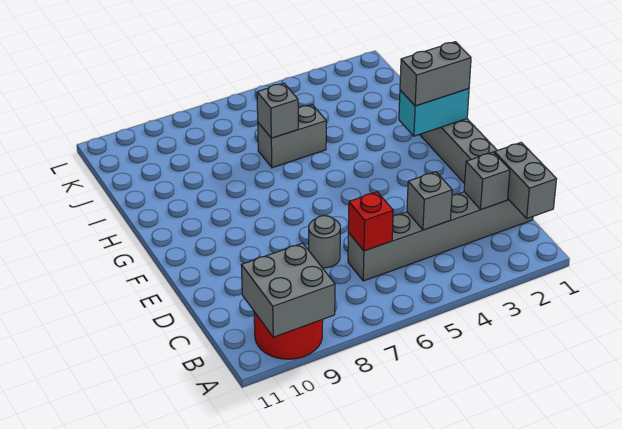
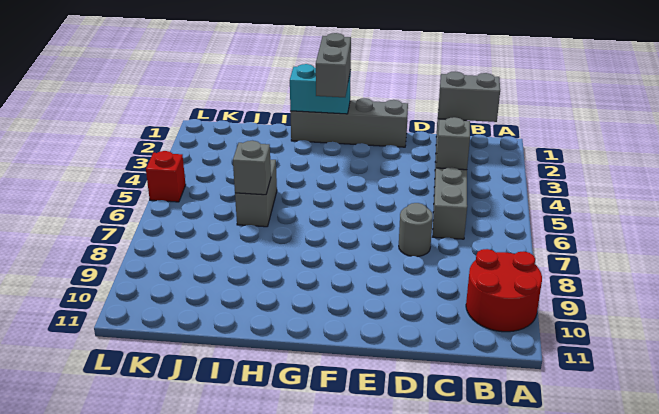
grey 2x2 brick [241,243,335,337] -> none
grey 1x1 brick [464,152,510,209] -> none
red 1x1 brick [348,192,393,251] -> red 1x1 brick moved to [146,151,186,202]
cyan 1x2 brick [399,89,469,136] -> cyan 1x2 brick turned to [290,64,351,114]

